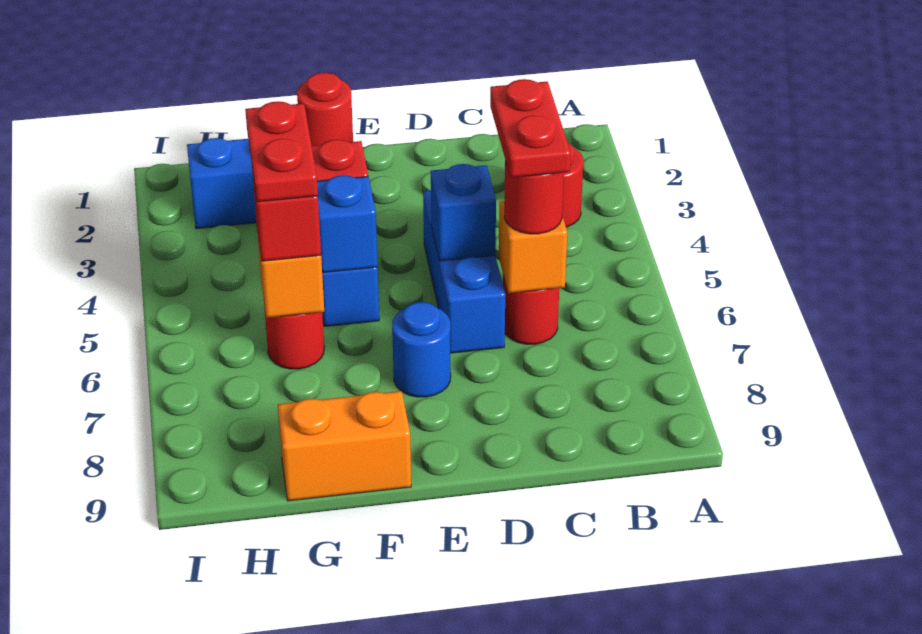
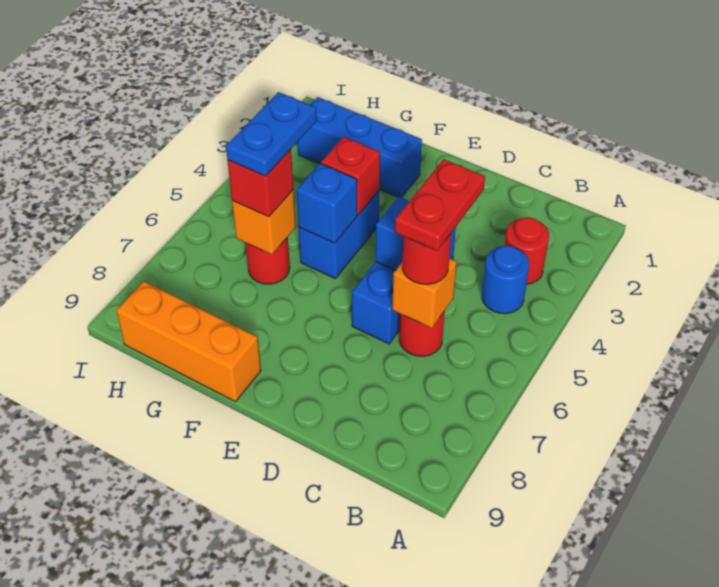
blue 1x1 round brick [392,302,451,397] -> blue 1x1 round brick moved to [482,246,529,314]
red 1x1 round brick [297,73,353,146] -> none
orange 1x2 brick [278,391,411,501] -> orange 1x3 brick [116,281,261,402]
red 1x2 plate [245,101,318,202] -> blue 1x2 plate [226,92,317,176]

